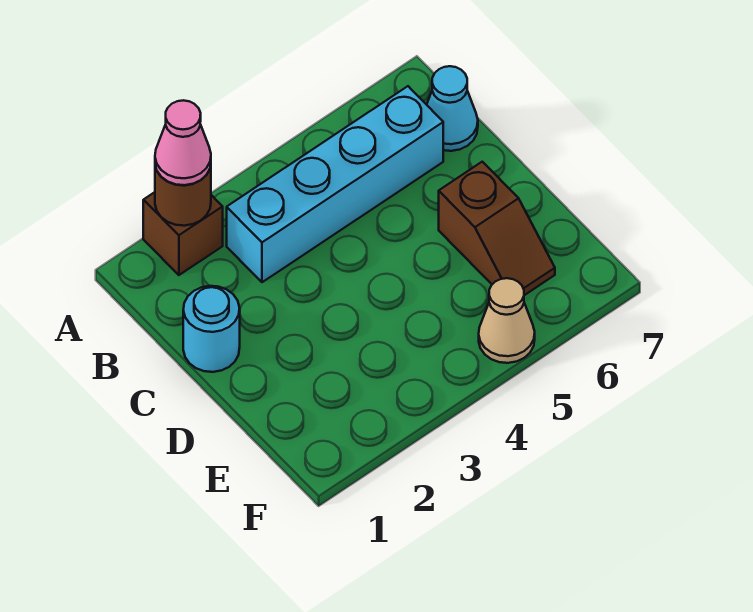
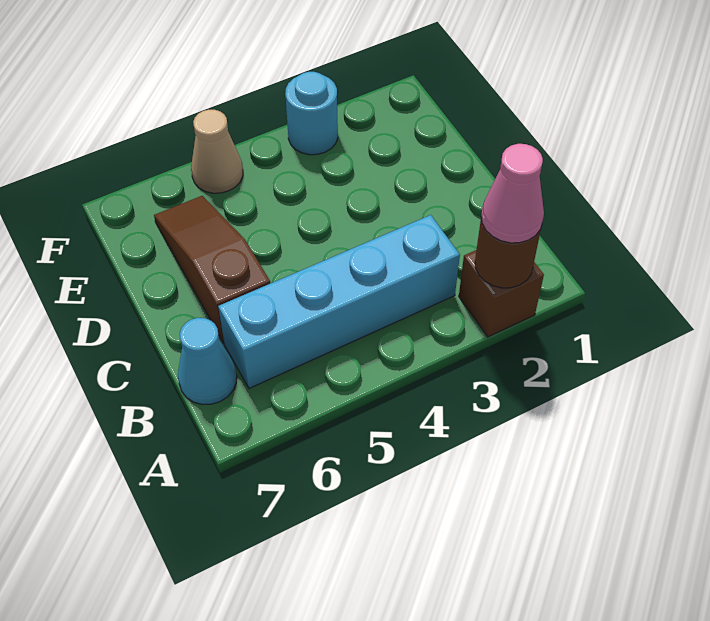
cyan 1x1 round brick [183,286,240,372] -> cyan 1x1 round brick moved to [285,72,338,155]
brown 1x2 slope [439,162,555,295] -> brown 1x3 slope [154,196,270,343]

